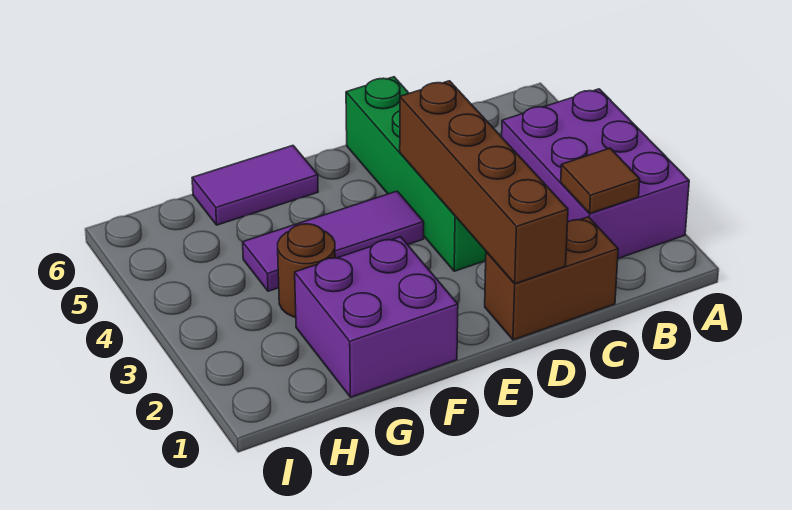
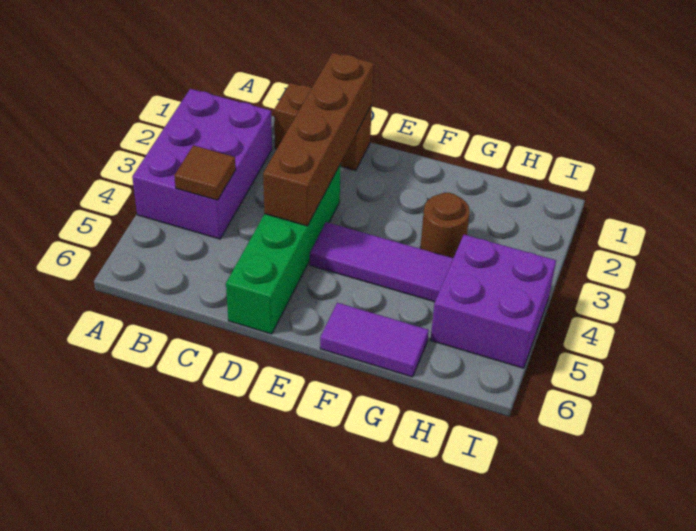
brown 1x1 tile [561,148,640,213] -> brown 1x1 tile moved to [174,145,236,200]
purple 2x2 brick [295,237,458,397] -> purple 2x2 brick moved to [431,235,556,368]

